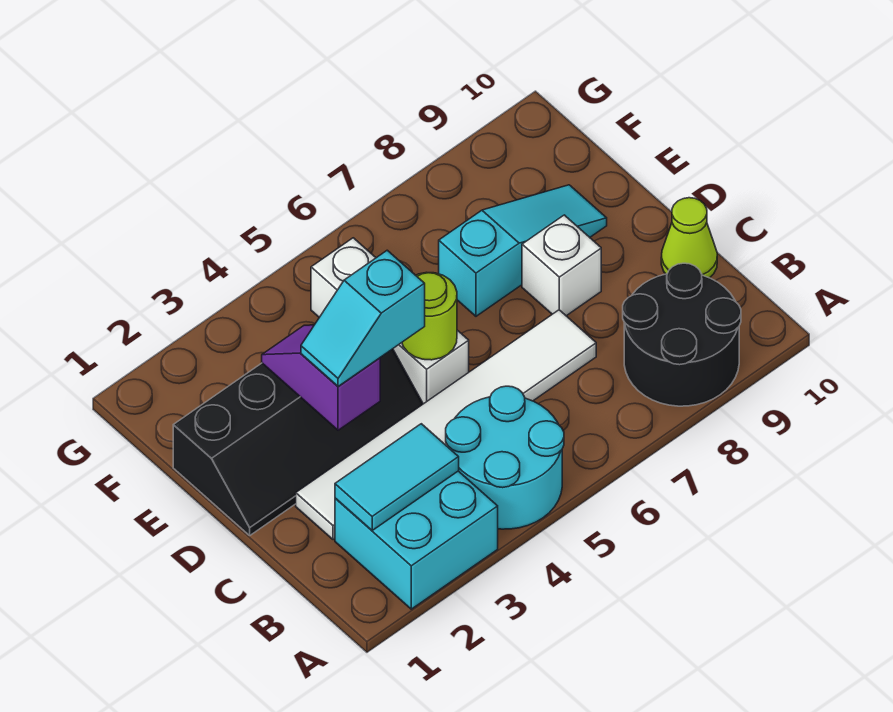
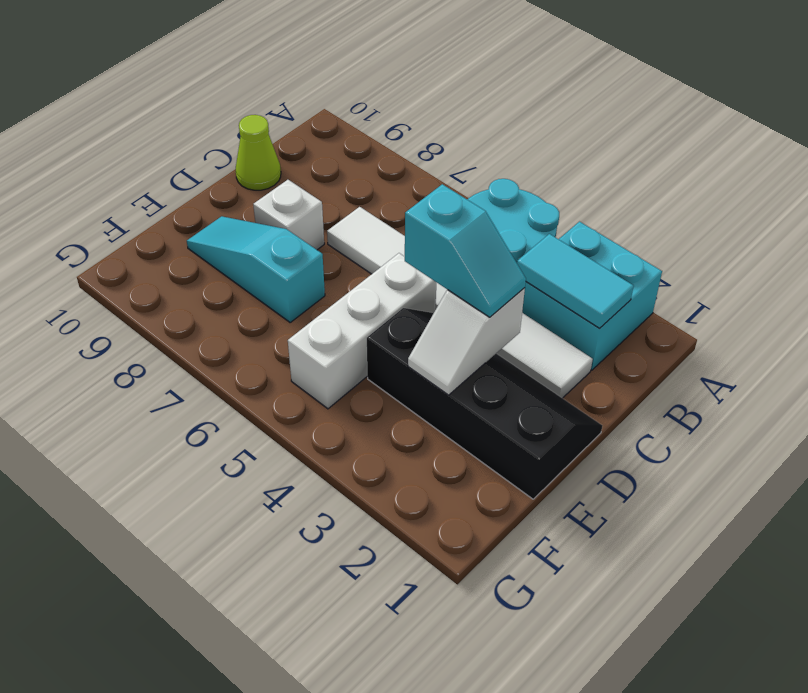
black 2x2 round brick [623,263,741,406] -> none
purple 1x2 slope [262,325,380,430] -> white 1x2 slope [408,288,525,395]
lime 1x1 round brick [402,272,457,360] -> none

